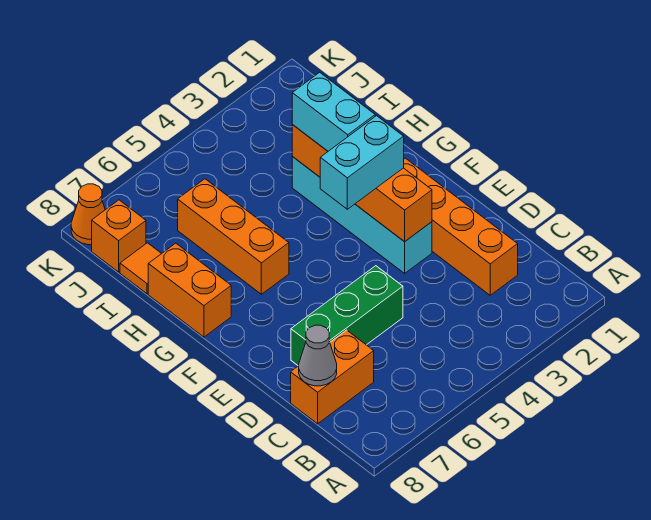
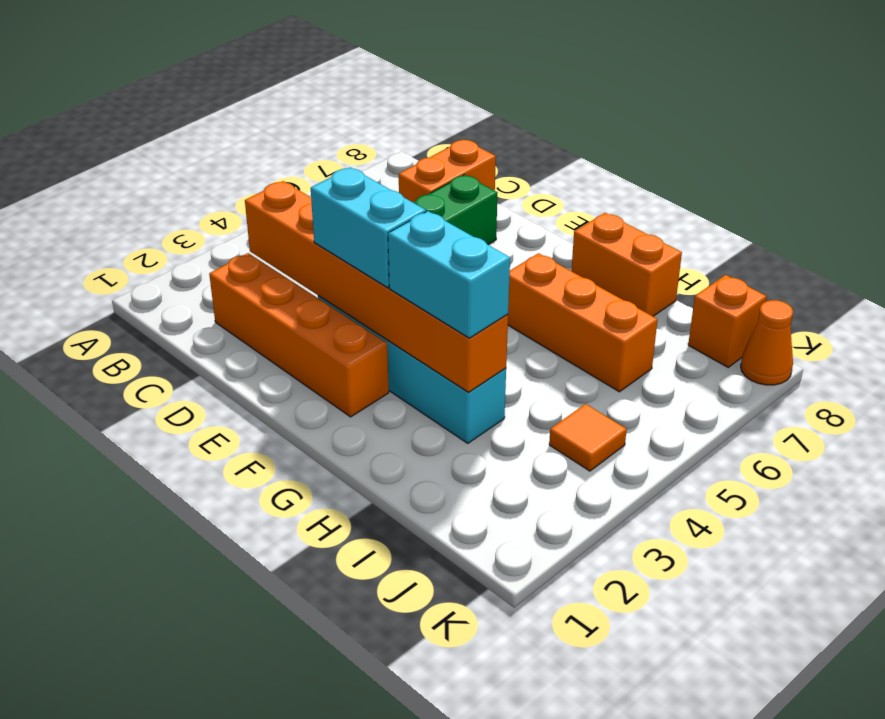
grey 1x1 cone [299,325,337,386] -> none
orange 1x4 brick [292,125,432,242] -> orange 1x6 brick [245,181,508,392]
cyan 1x2 brick [320,116,404,209] -> cyan 1x2 brick turned to [311,167,426,288]
orange 1x1 tile [120,243,162,294] -> orange 1x1 tile moved to [549,404,627,471]

